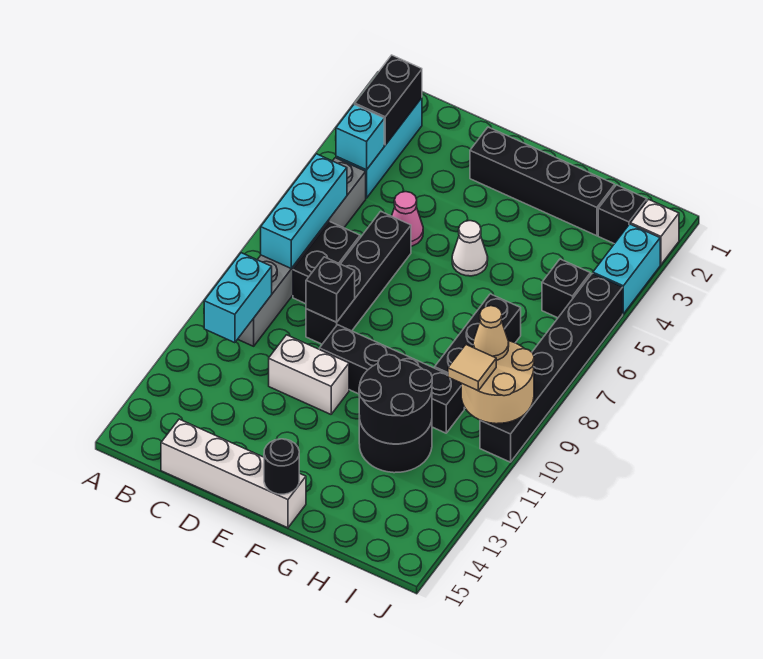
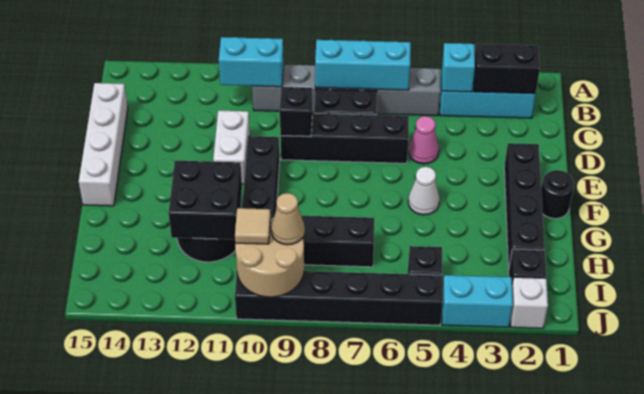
black 1x1 round brick [264,439,299,494] -> black 1x1 round brick moved to [541,170,574,219]
black 2x2 round brick [359,355,432,444] -> black 2x2 brick [169,161,242,239]

